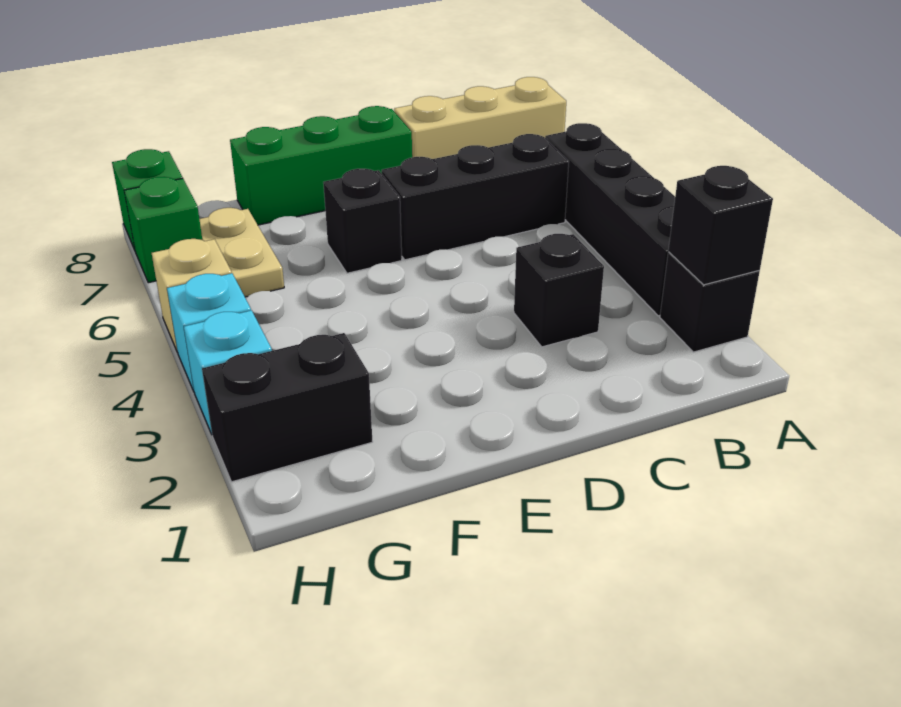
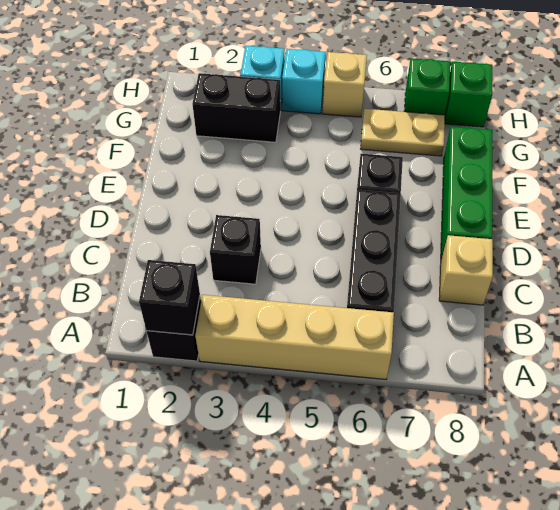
black 1x4 brick [545,123,675,316] -> tan 1x4 brick [195,295,394,379]
tan 1x3 brick [394,77,566,159] -> tan 1x1 brick [439,235,493,305]
black 1x2 brick [202,333,373,482] -> black 1x2 brick turned to [192,73,280,142]

